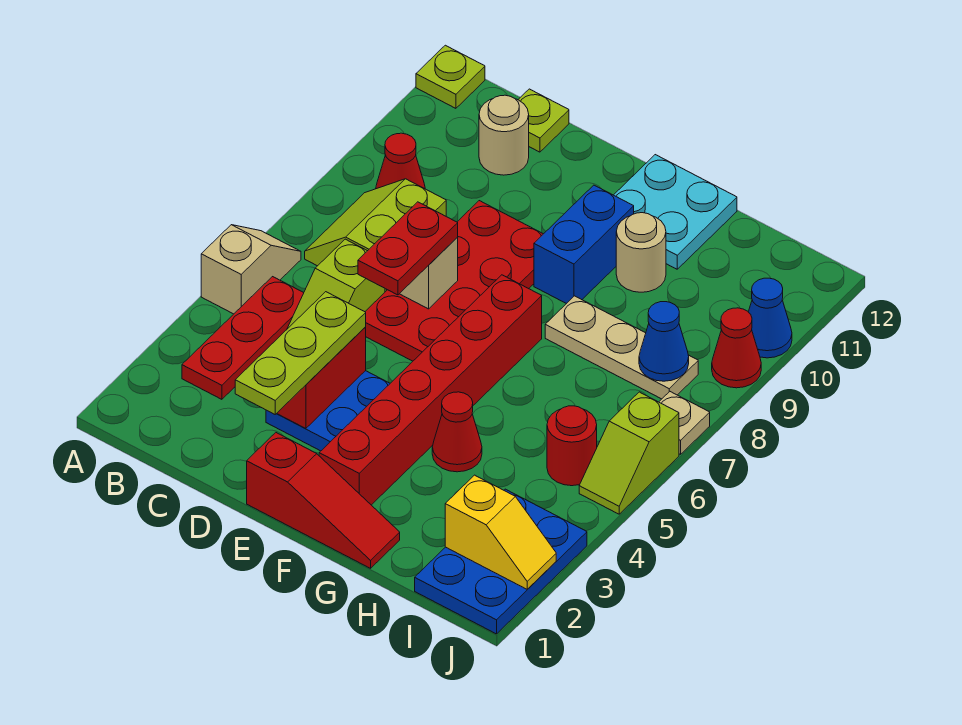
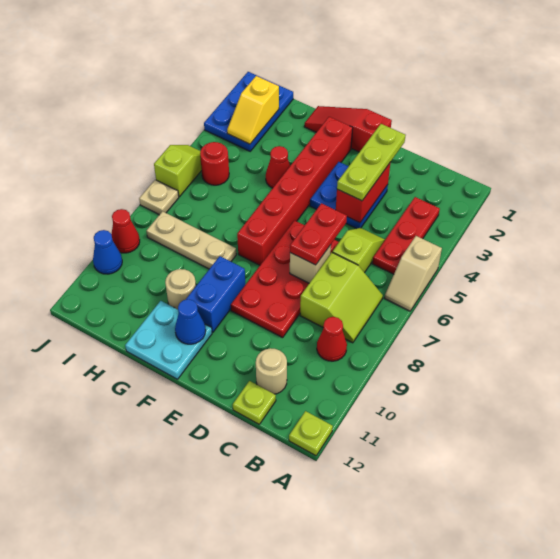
yellow 1x2 slope [445,475,556,589] -> yellow 1x2 slope turned to [227,76,279,144]
blue 1x1 cone [639,302,689,381] -> blue 1x1 cone moved to [175,299,206,344]

